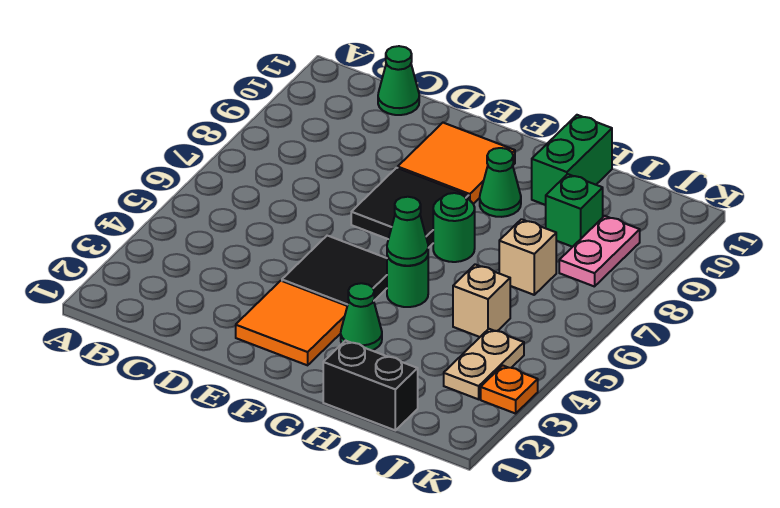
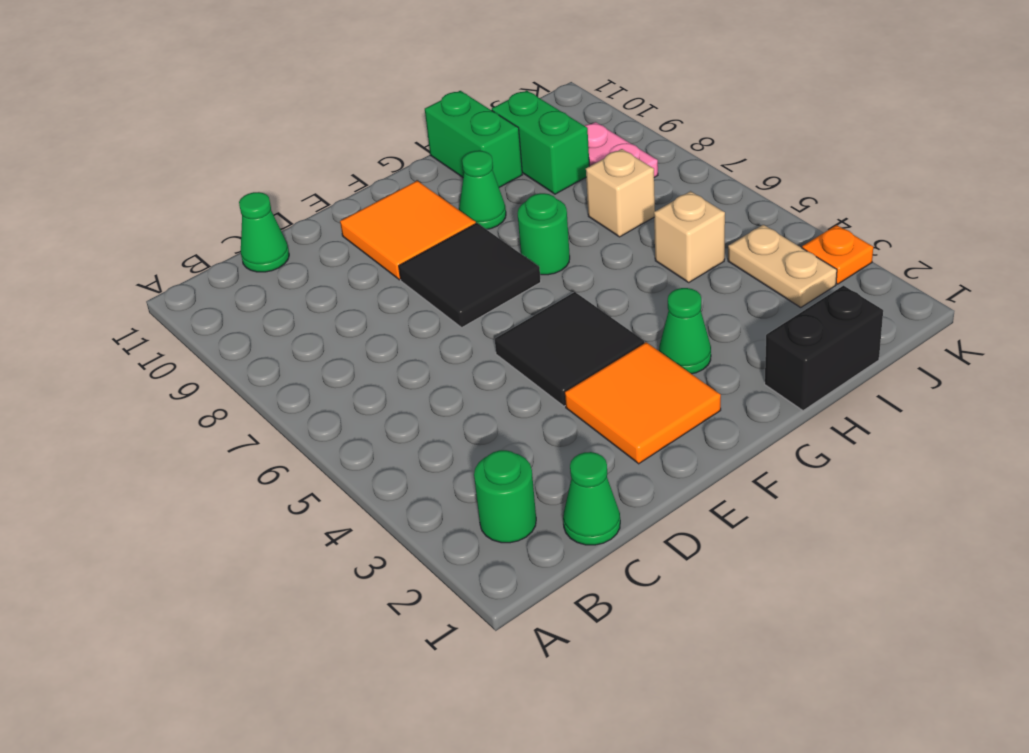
green 1x1 round brick [387,256,428,307] -> green 1x1 round brick moved to [474,450,536,543]
green 1x1 cone [387,197,428,266] -> green 1x1 cone moved to [563,452,620,545]
green 1x1 brick [546,174,603,247] -> green 1x2 brick [492,90,589,194]

